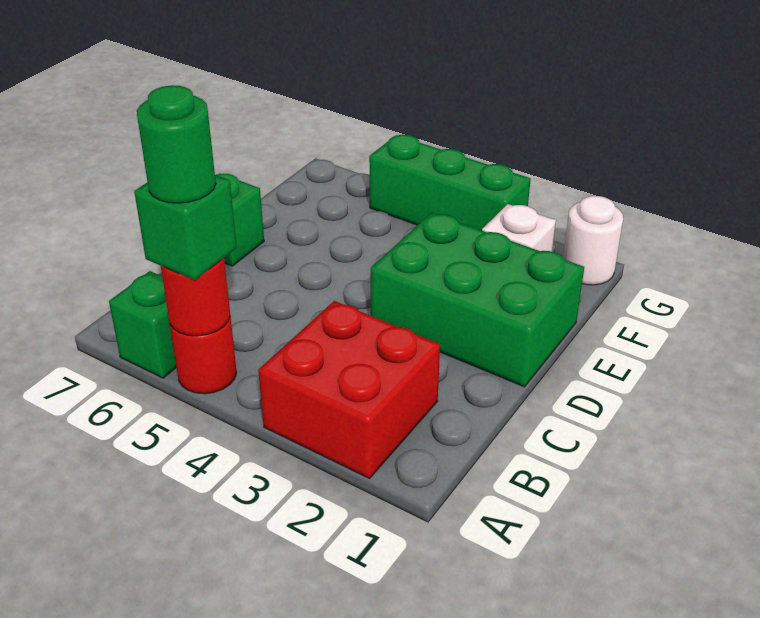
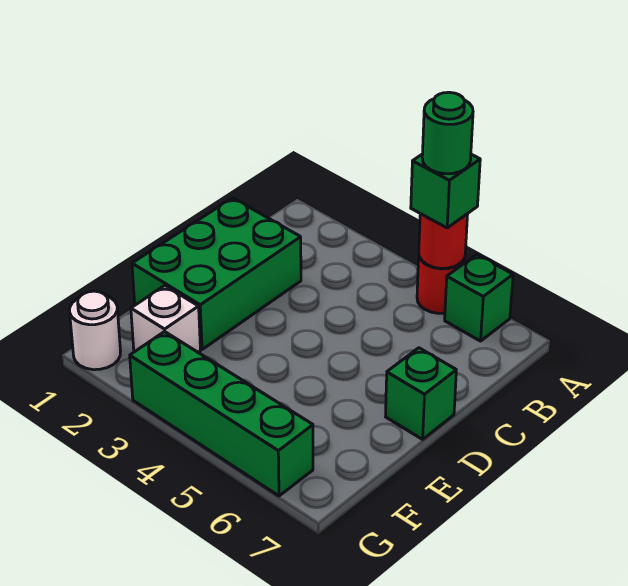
red 2x2 brick [258,301,440,478] -> none
green 2x3 brick [371,213,584,387] -> green 2x3 brick turned to [132,198,301,349]
green 1x3 brick [369,135,531,231] -> green 1x4 brick [130,331,313,496]

